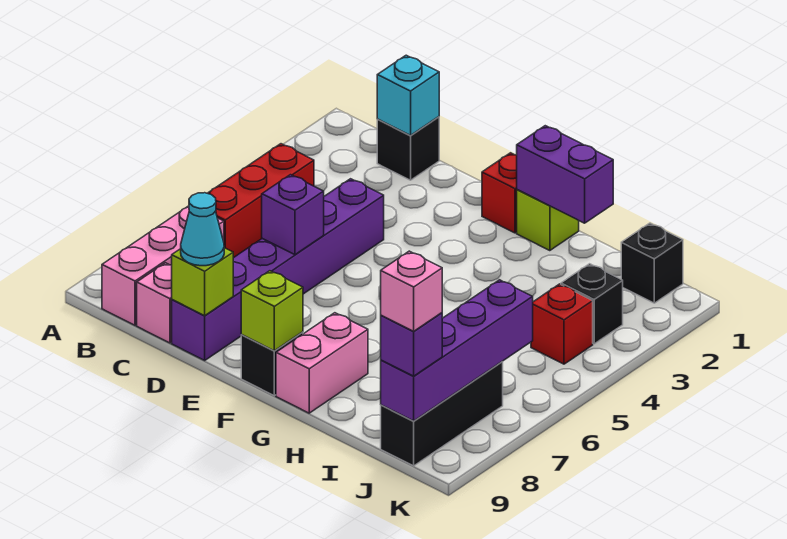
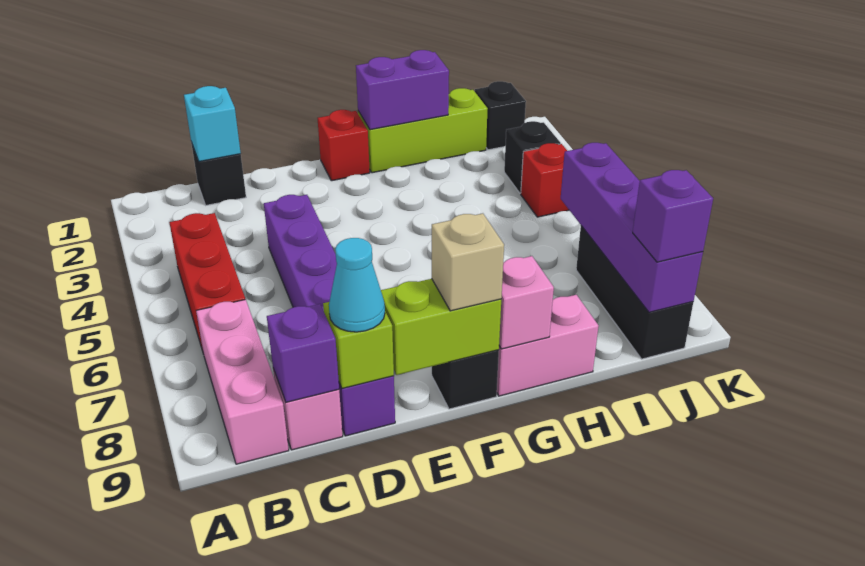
purple 1x1 brick [262,175,324,255] -> purple 1x1 brick moved to [267,304,339,402]
lime 1x1 brick [241,271,303,351] -> lime 1x2 brick [381,279,501,375]
none -> tan 1x1 brick [432,213,504,311]
lime 1x1 brick [517,190,579,251] -> lime 1x3 brick [358,88,488,173]
pink 1x2 brick [276,313,368,413] -> pink 1x2 brick turned to [497,295,598,396]
pink 1x1 brick [381,251,442,331] -> pink 1x1 brick moved to [499,256,554,349]

